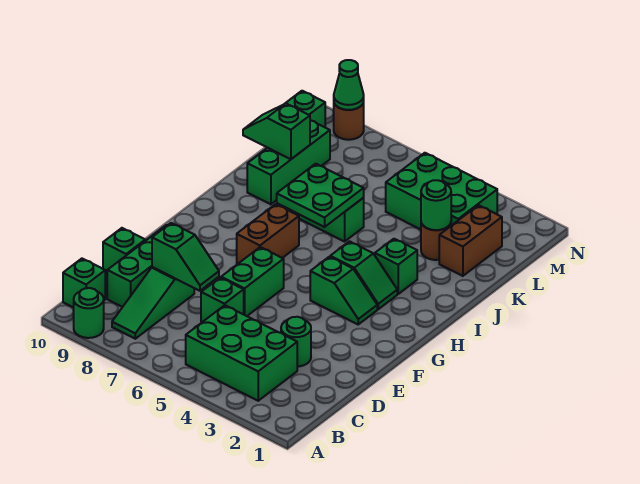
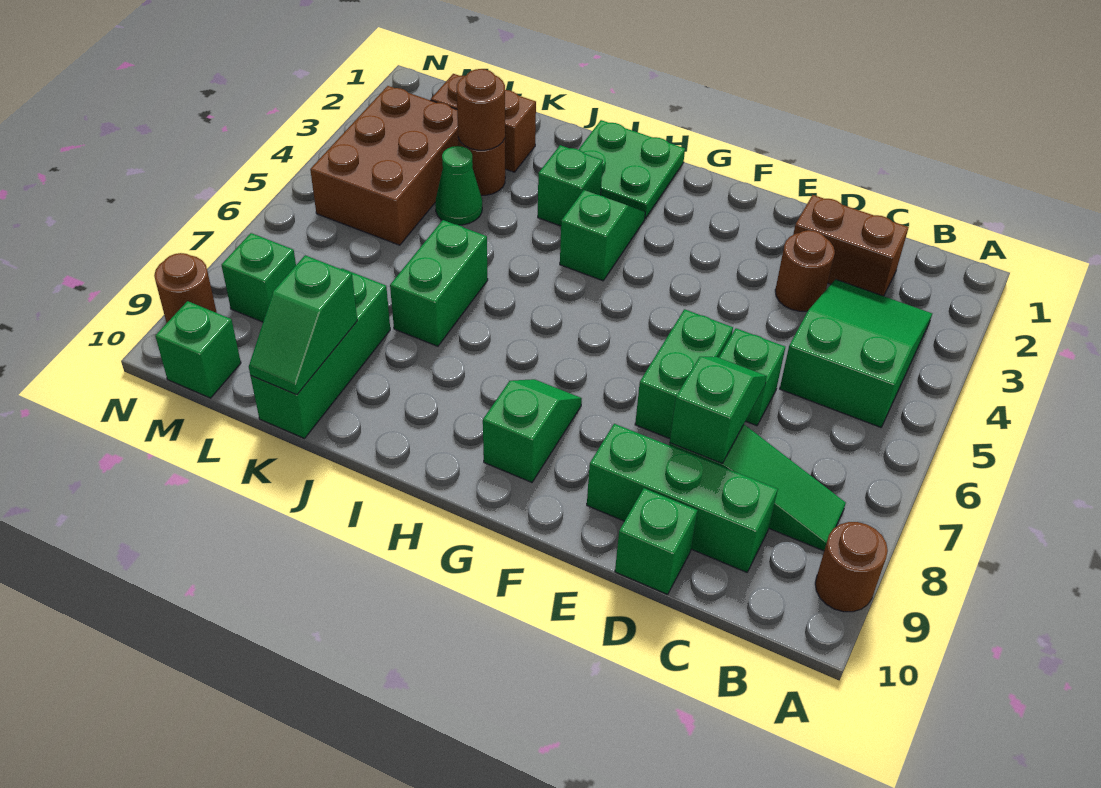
green 1x1 round brick [74,288,104,338] -> brown 1x1 round brick [815,522,888,612]
green 2x3 brick [186,305,297,401] -> green 2x3 slope [780,279,932,427]
green 1x1 brick [63,259,105,308] -> green 1x1 brick moved to [221,233,296,322]
green 1x1 round brick [281,317,311,367] -> brown 1x1 round brick [775,230,835,311]
green 1x2 brick [221,247,284,316] -> green 1x2 brick turned to [635,309,733,439]
green 1x2 slope [310,257,377,324] -> green 1x2 slope moved to [483,379,582,482]
brown 1x2 brick [237,204,299,264] -> brown 1x2 brick moved to [793,195,909,296]
green 2x2 plate [277,164,364,227] -> green 2x2 plate moved to [579,120,685,219]
green 1x3 brick [247,120,330,204] -> green 1x3 brick turned to [251,269,390,438]
green 1x1 round brick [421,180,451,230] -> brown 1x1 round brick [457,69,505,150]
green 2x3 brick [386,153,497,229] -> brown 2x3 brick [310,86,459,245]
green 1x1 cone [334,60,364,110] -> green 1x1 cone moved to [435,146,482,225]

